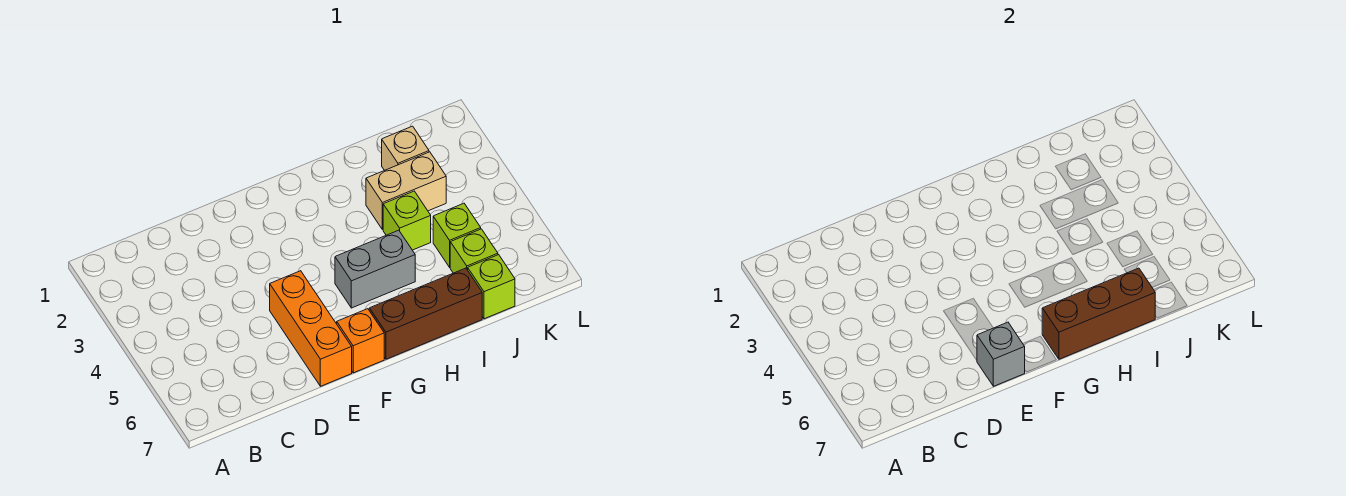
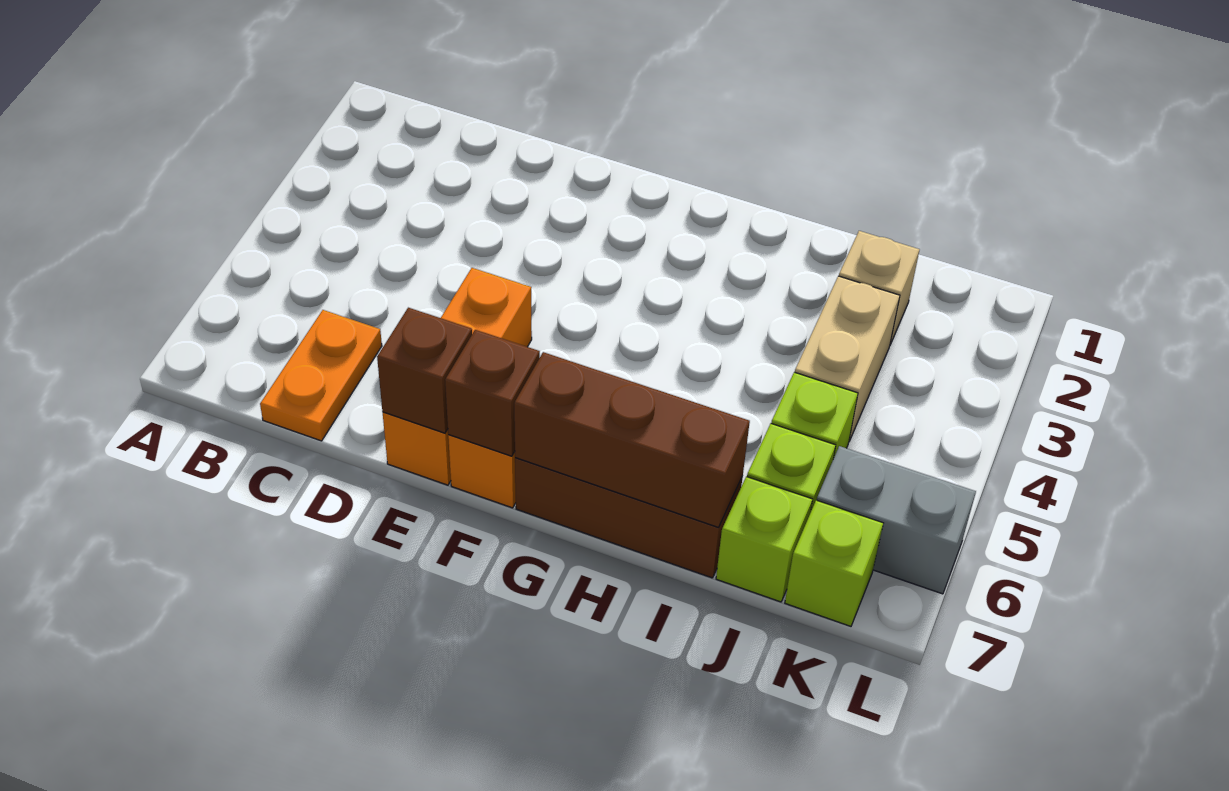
none -> orange 1x2 plate [260,310,382,441]
grey 1x1 brick [977,322,1025,386] -> brown 1x1 brick [377,308,472,433]
none -> brown 1x1 brick [445,330,540,456]
grey 1x2 brick [335,230,415,308] -> grey 1x2 brick moved to [817,446,976,594]
tan 1x2 brick [366,152,446,230] -> tan 1x2 brick turned to [795,276,900,441]
lime 1x1 brick [383,191,431,250] -> lime 1x1 brick moved to [785,500,883,626]

